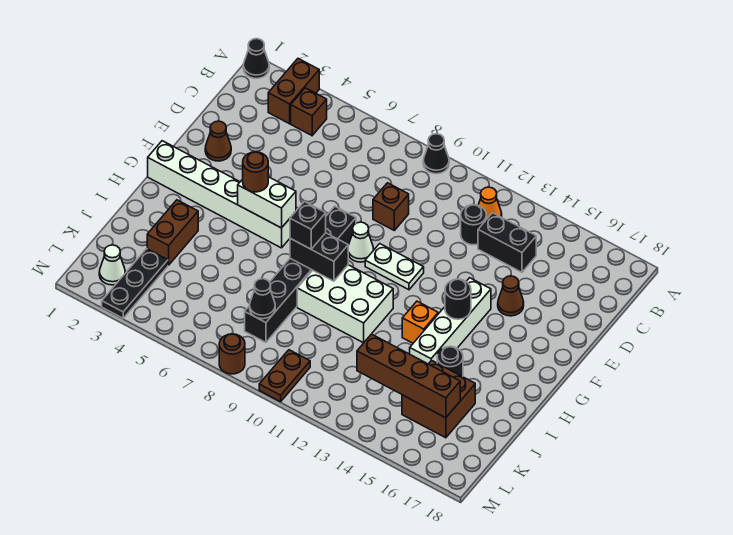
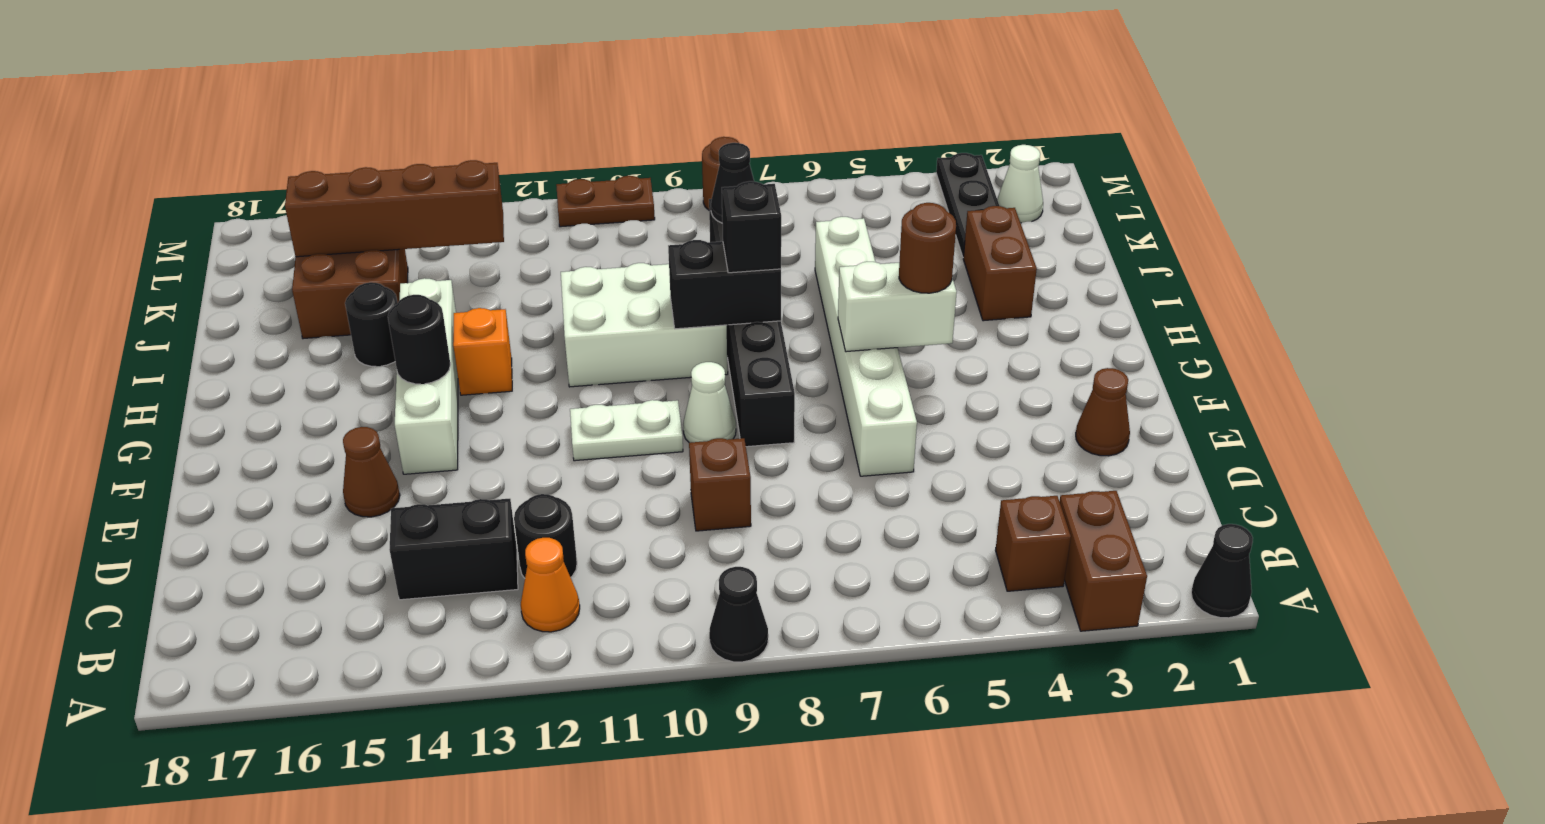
white 1x6 brick [148,141,290,248] -> white 1x6 brick turned to [815,217,917,476]
brown 1x2 plate [259,350,310,402] -> brown 1x2 plate turned to [556,176,655,227]

